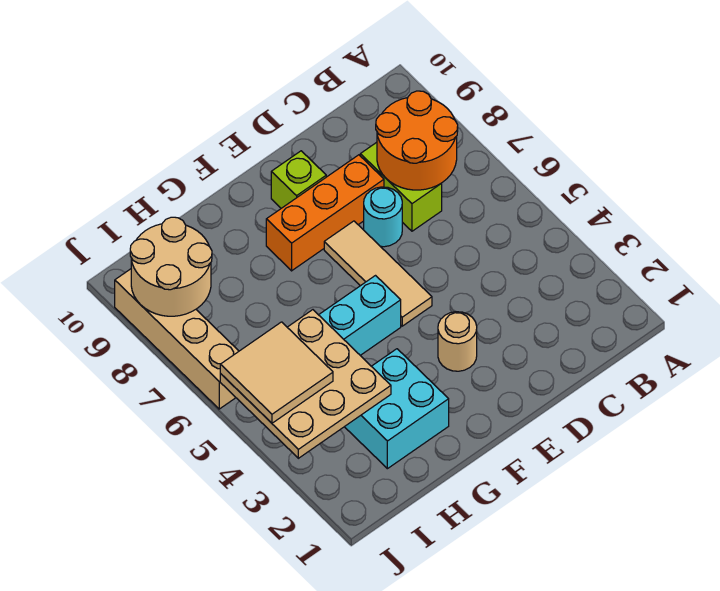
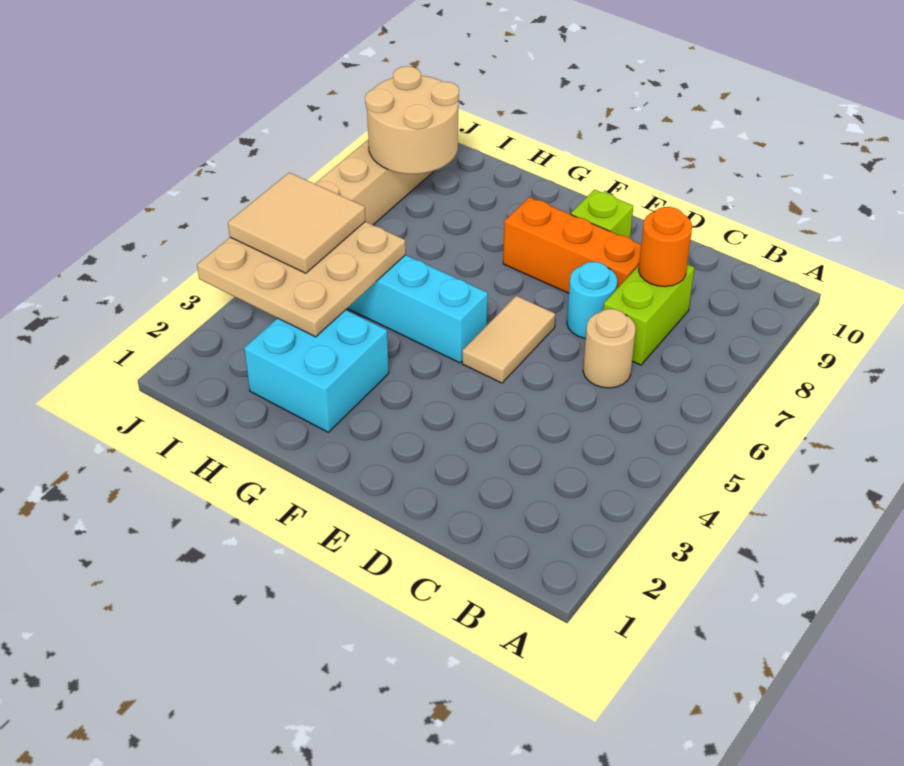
orange 2x2 round brick [376,91,458,190] -> orange 1x1 round brick [639,207,692,287]
tan 1x1 round brick [438,312,477,371] -> tan 1x1 round brick moved to [583,309,636,388]
tan 1x3 tile [324,221,432,326] -> tan 1x2 tile [462,296,556,383]

